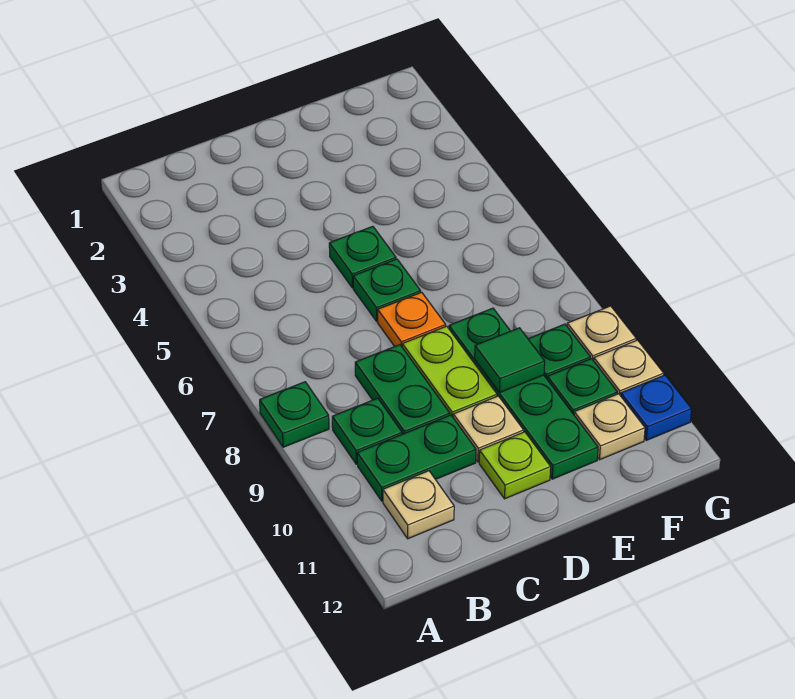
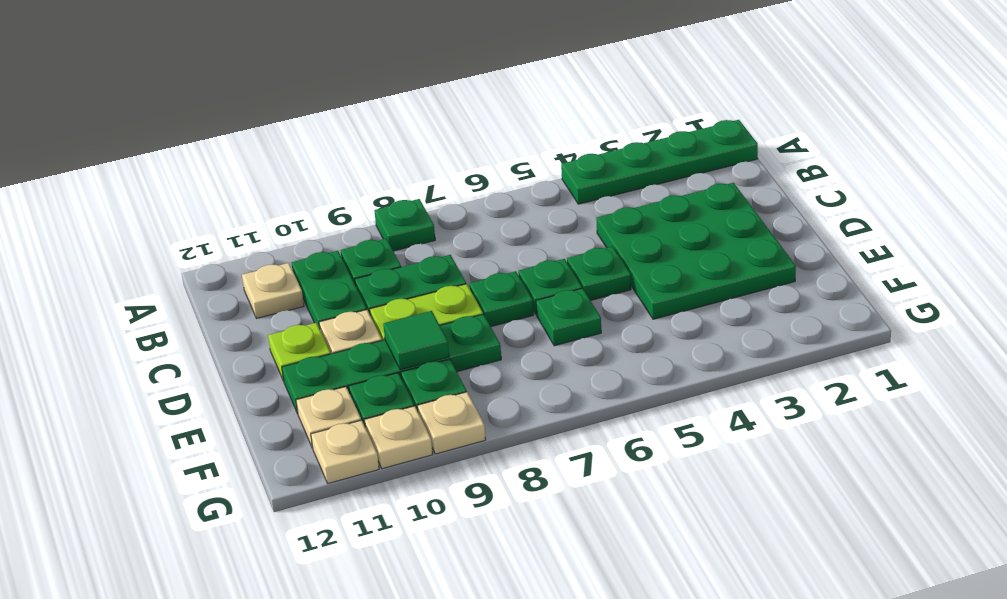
none -> green 1x4 plate [561,120,758,204]
none -> green 3x3 plate [596,183,796,319]
orange 1x1 plate [378,292,446,347] -> green 1x1 plate [469,271,534,327]
none -> green 1x1 plate [536,288,601,346]
blue 1x1 plate [621,375,692,440] -> tan 1x1 plate [311,420,379,483]

